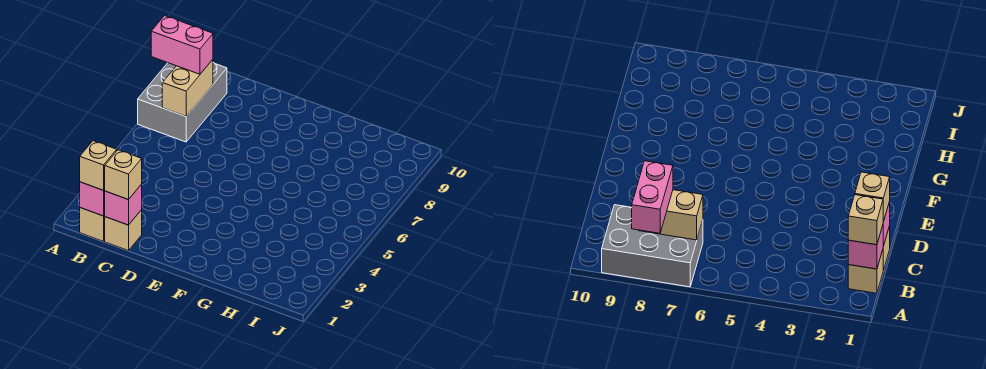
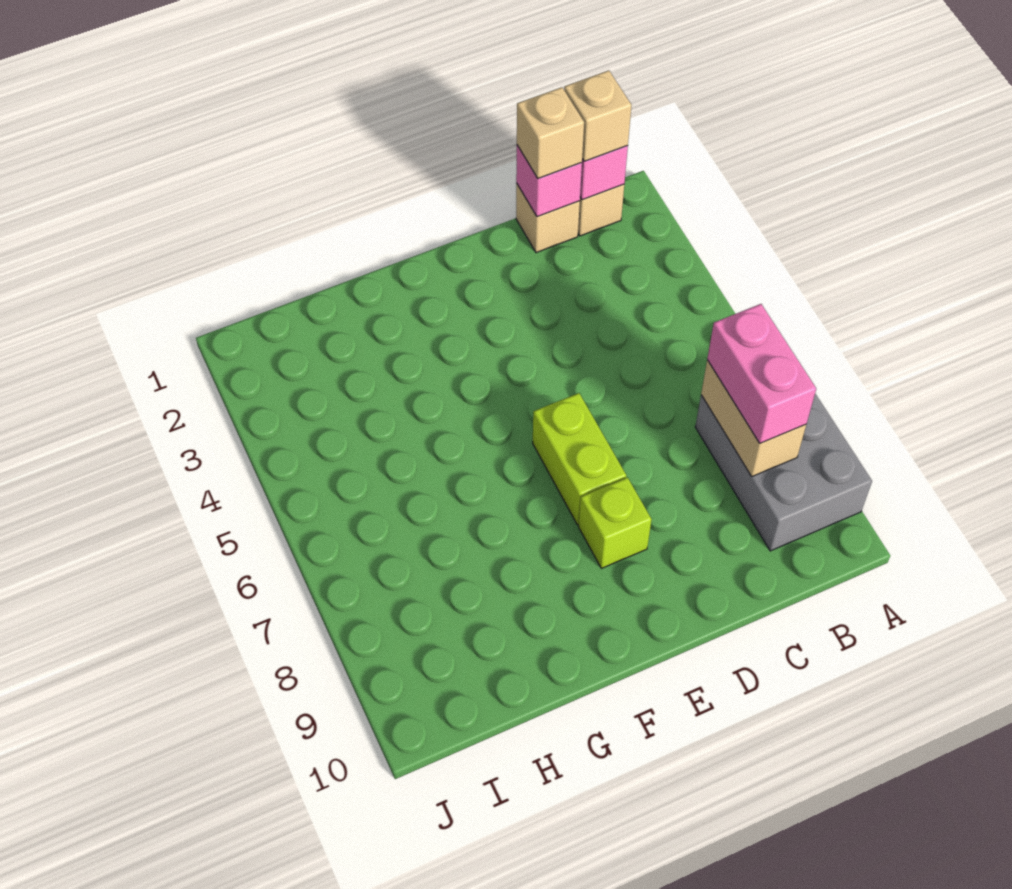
pink 1x2 brick [151,16,213,74] -> pink 1x2 brick turned to [707,304,816,443]
none -> lime 1x2 brick [533,393,626,525]
none -> lime 1x1 brick [579,477,652,568]

